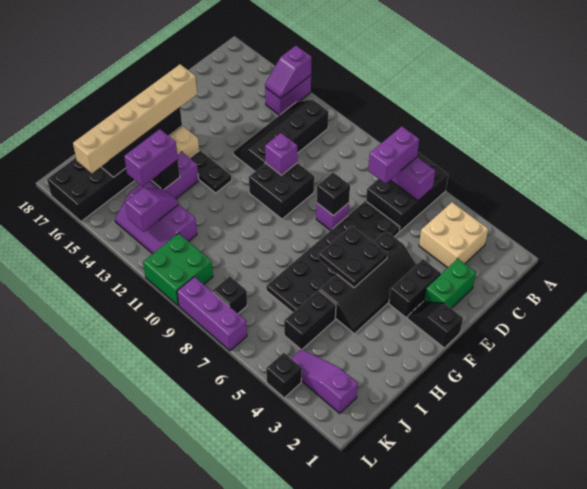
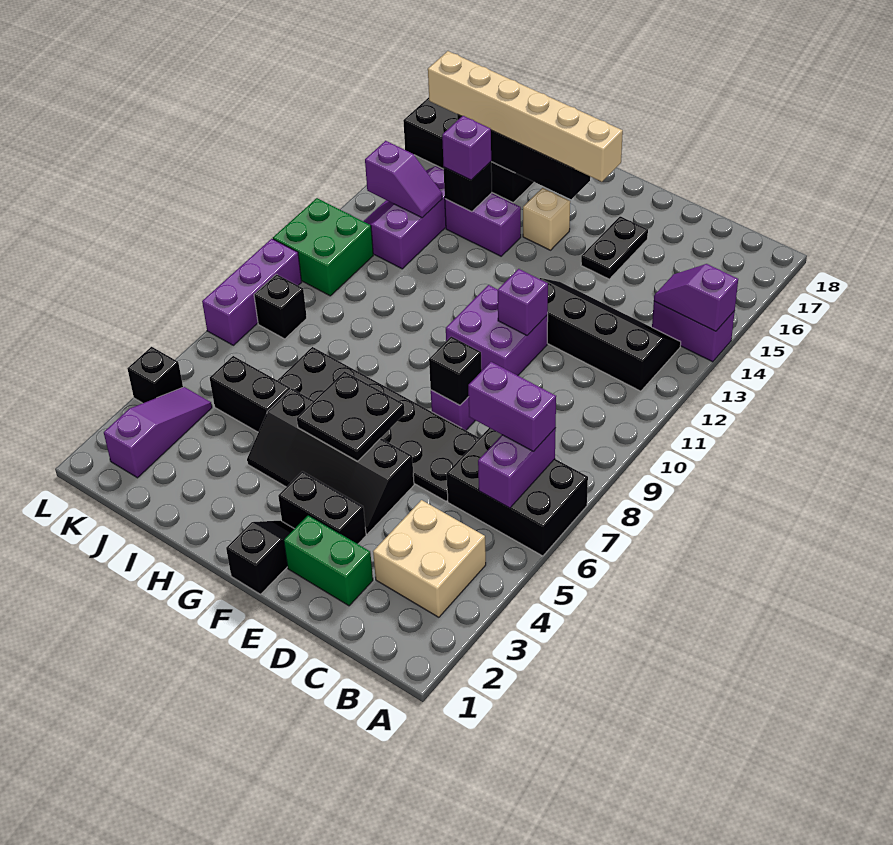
black 2x2 brick [249,163,314,219] -> purple 2x2 brick [446,285,548,375]
black 1x2 plate [190,150,232,193] -> black 1x2 plate moved to [581,216,648,279]
purple 1x2 brick [124,129,178,186] -> purple 1x1 brick [442,116,491,180]

